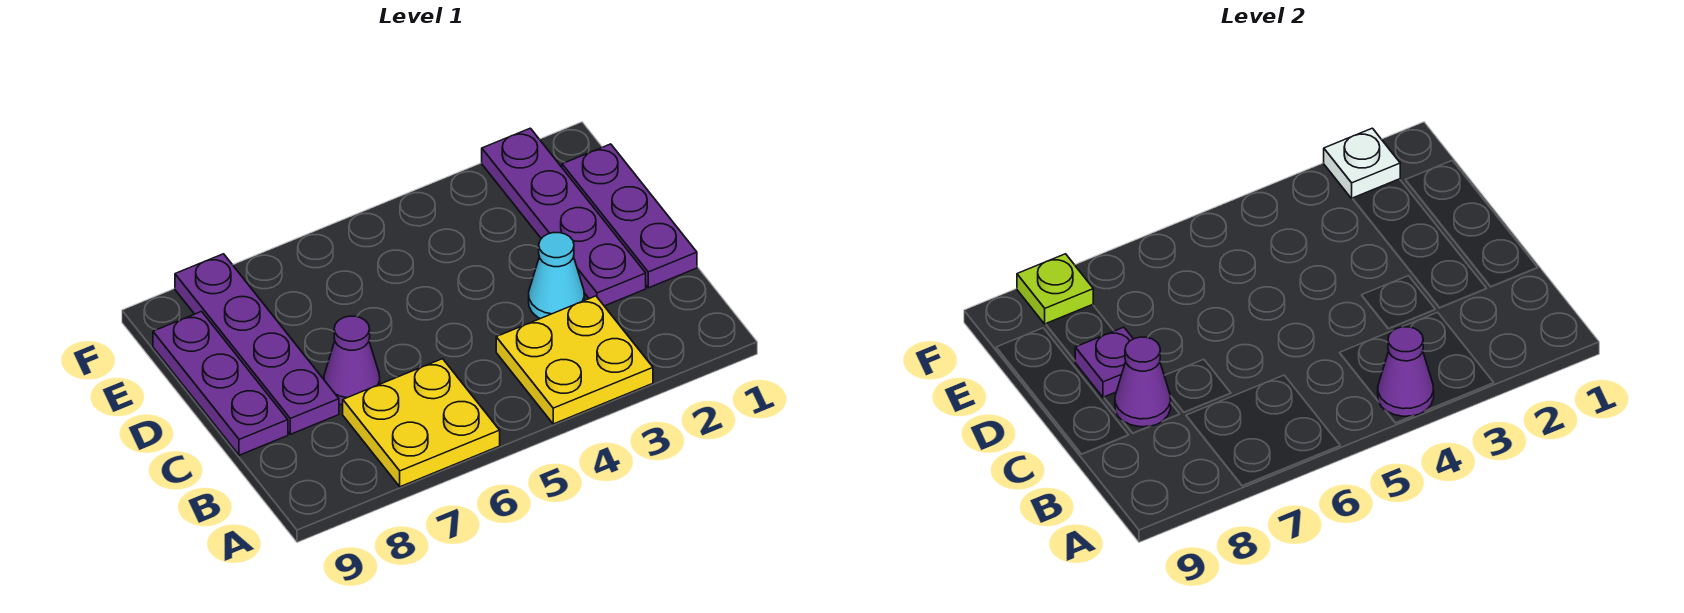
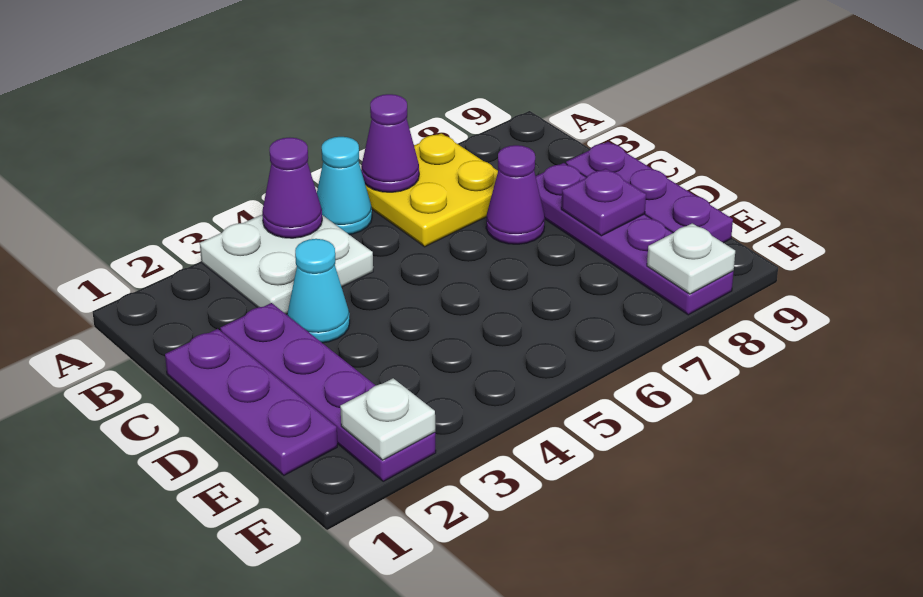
yellow 2x2 plate [496,296,653,424] -> white 2x2 plate [200,215,373,314]
none -> cyan 1x1 cone [317,137,372,234]
purple 1x1 cone [1115,337,1171,427] -> purple 1x1 cone moved to [361,94,419,192]
lime 1x1 plate [1017,254,1093,324] -> white 1x1 plate [647,223,735,294]

